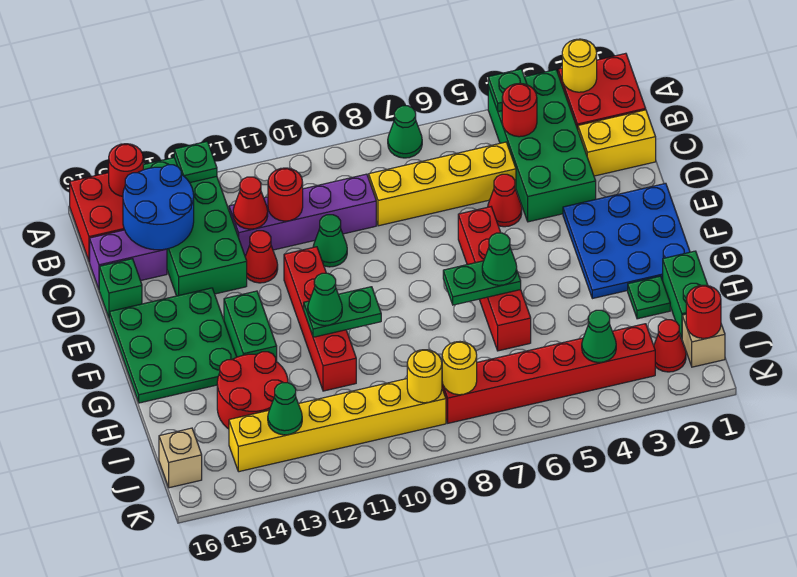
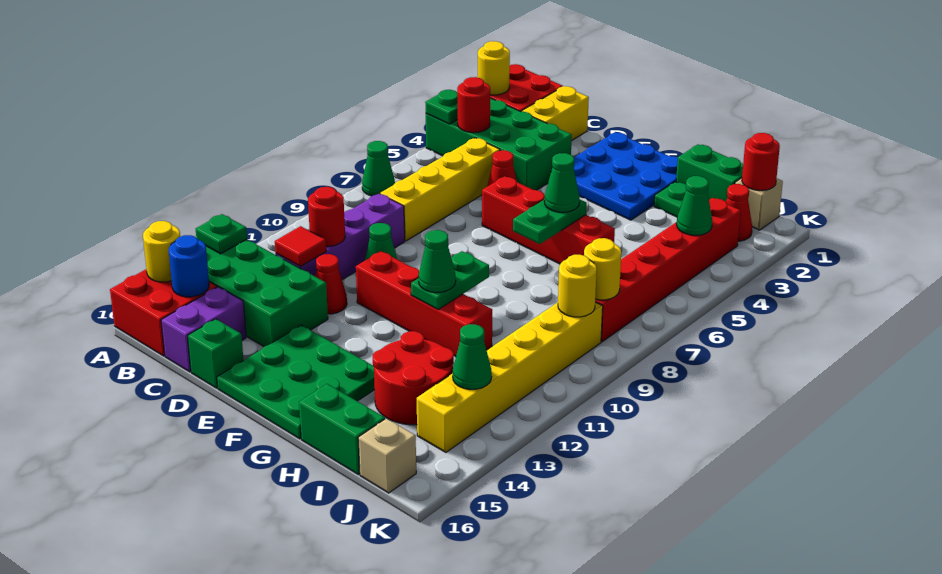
red 1x1 round brick [109,144,143,196] -> yellow 1x1 round brick [143,221,180,282]
blue 2x2 round brick [123,165,194,250] -> blue 1x1 round brick [169,235,209,297]
red 1x1 cone [233,177,268,229] -> red 1x1 tile [275,226,326,267]
green 1x2 brick [224,291,277,362] -> green 1x2 brick moved to [299,384,385,475]

